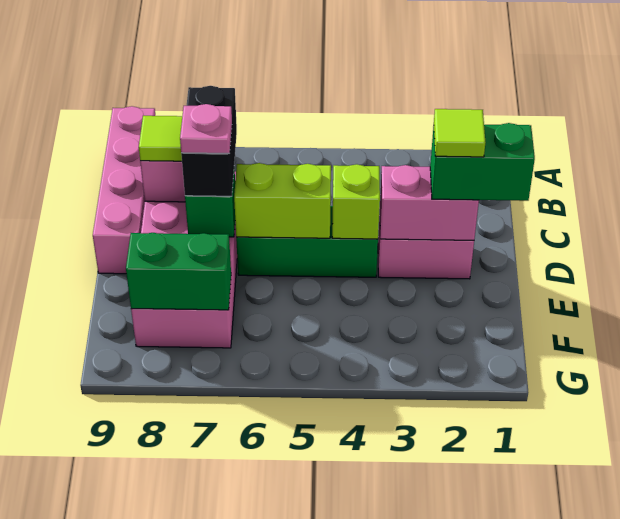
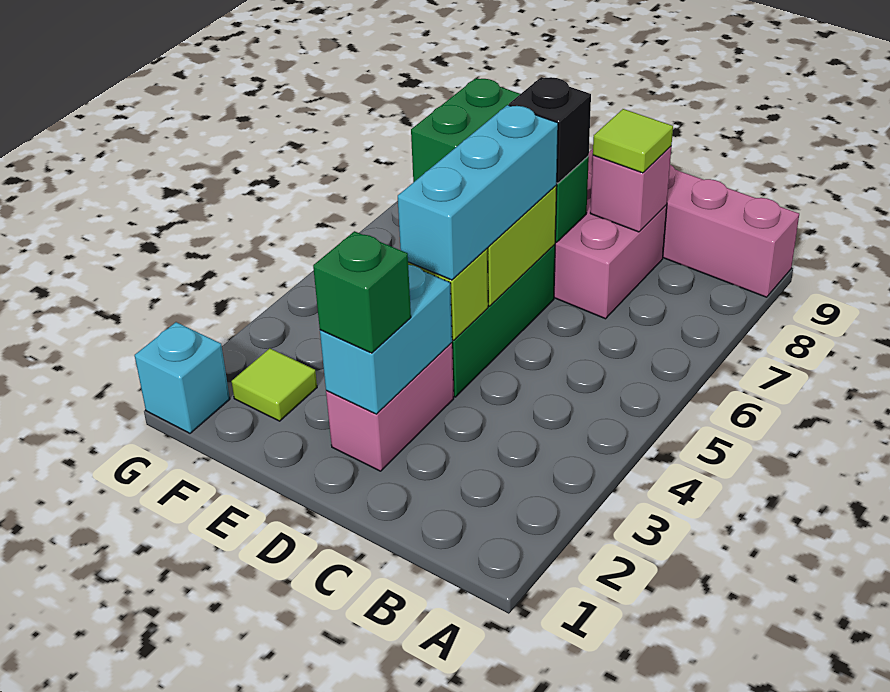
black 1x2 brick [181,86,237,196] -> black 1x1 brick [509,77,591,183]
green 1x2 brick [430,123,535,201] -> green 1x1 brick [313,231,411,353]
pink 1x2 brick [380,165,479,240] -> cyan 1x2 brick [320,265,452,414]
lime 1x1 tile [434,109,485,157] -> lime 1x1 tile moved to [231,348,317,421]
none -> cyan 1x3 brick [398,105,558,280]
pink 1x1 plate [180,104,232,153] -> none
none -> cyan 1x1 brick [135,322,230,433]

